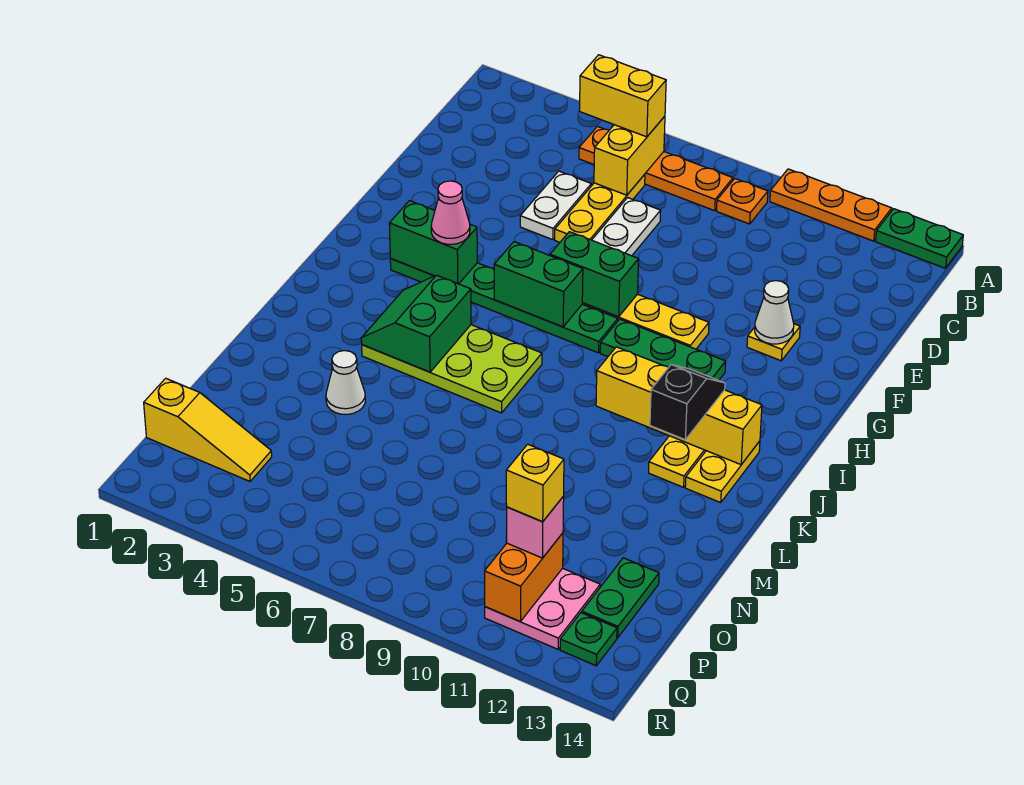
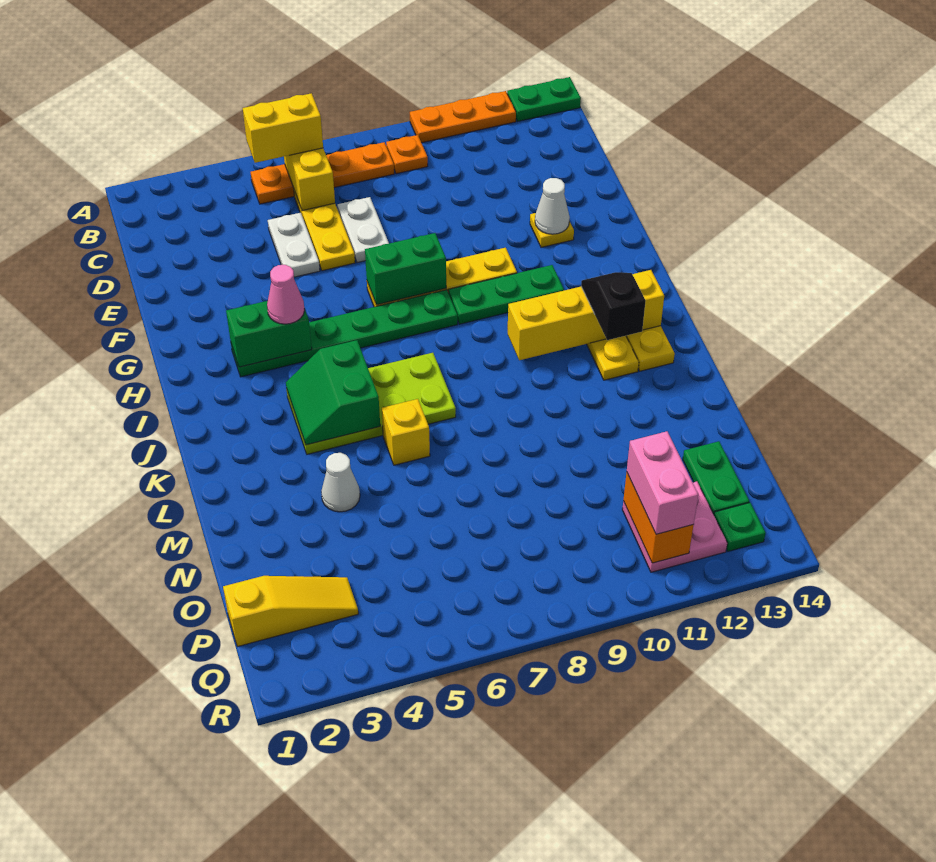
green 1x2 brick [494,242,583,327] -> none
pink 1x1 brick [507,496,564,558] -> pink 1x2 brick [627,431,698,534]
yellow 1x1 brick [506,444,564,522] -> yellow 1x1 brick moved to [382,399,430,465]

